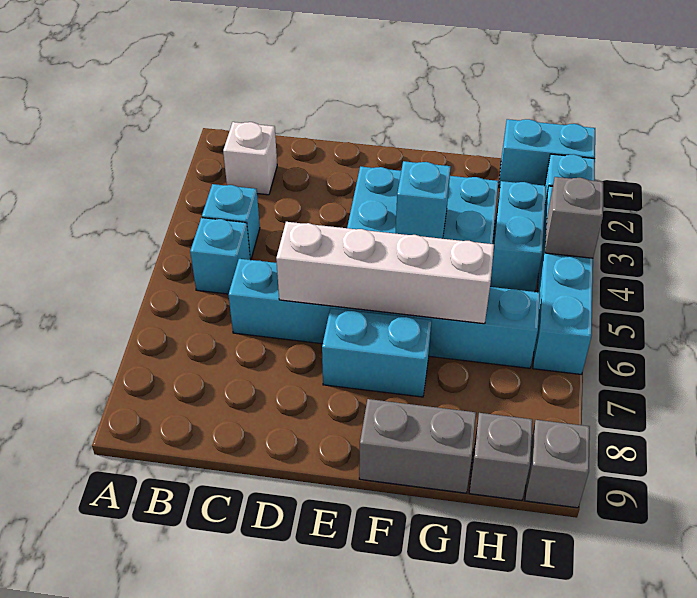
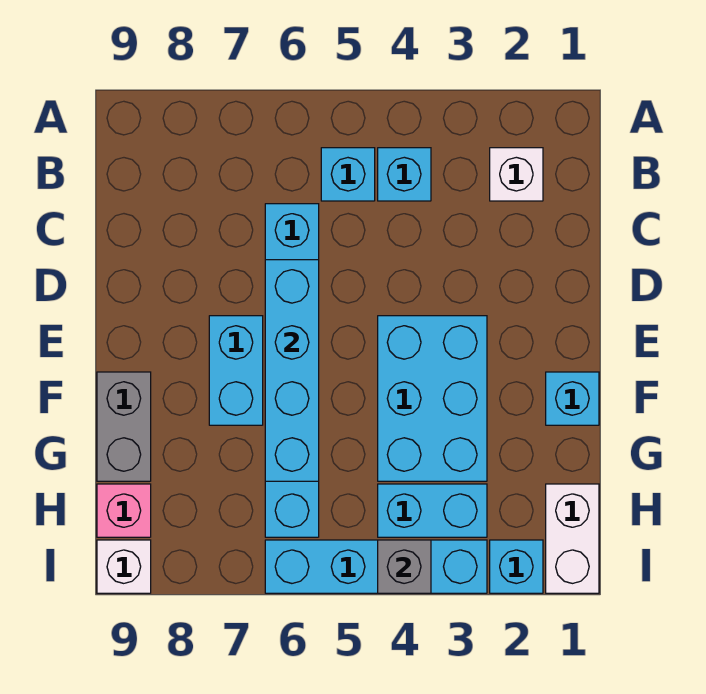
white 1x4 brick [276,222,494,324] -> cyan 1x4 brick [265,260,319,481]
cyan 1x1 brick [395,161,451,239] -> cyan 1x1 brick moved to [546,372,599,425]
cyan 1x2 brick [499,119,595,188] -> white 1x2 brick [546,484,599,593]
grey 1x1 brick [469,413,533,500] -> pink 1x1 brick [97,484,151,537]
grey 1x1 brick [525,420,590,508] -> white 1x1 brick [97,540,151,593]

